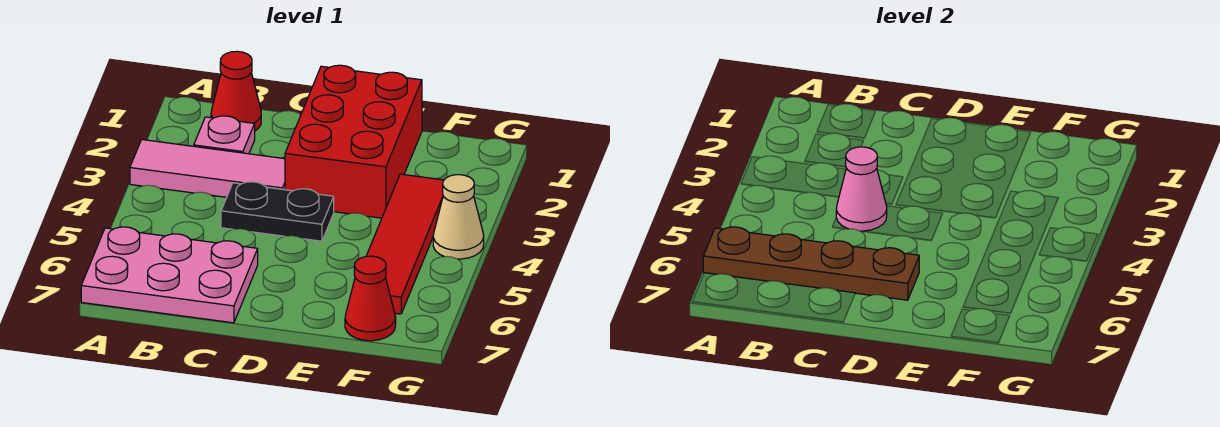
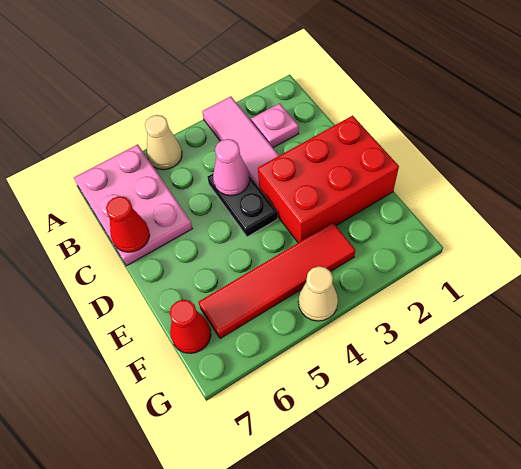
none -> tan 1x1 cone [145,115,182,170]
brown 1x4 plate [703,227,919,300] -> none
red 1x1 cone [211,51,261,131] -> red 1x1 cone moved to [106,196,150,252]

